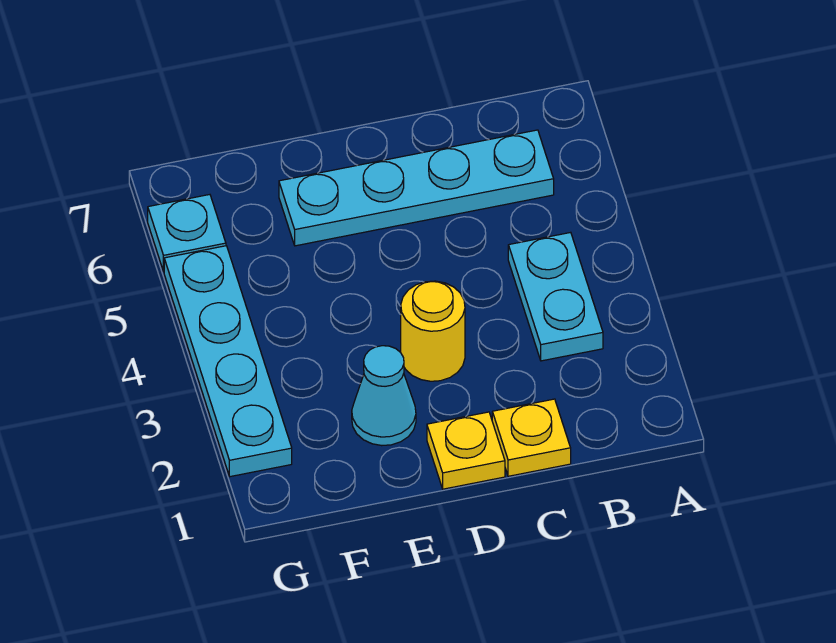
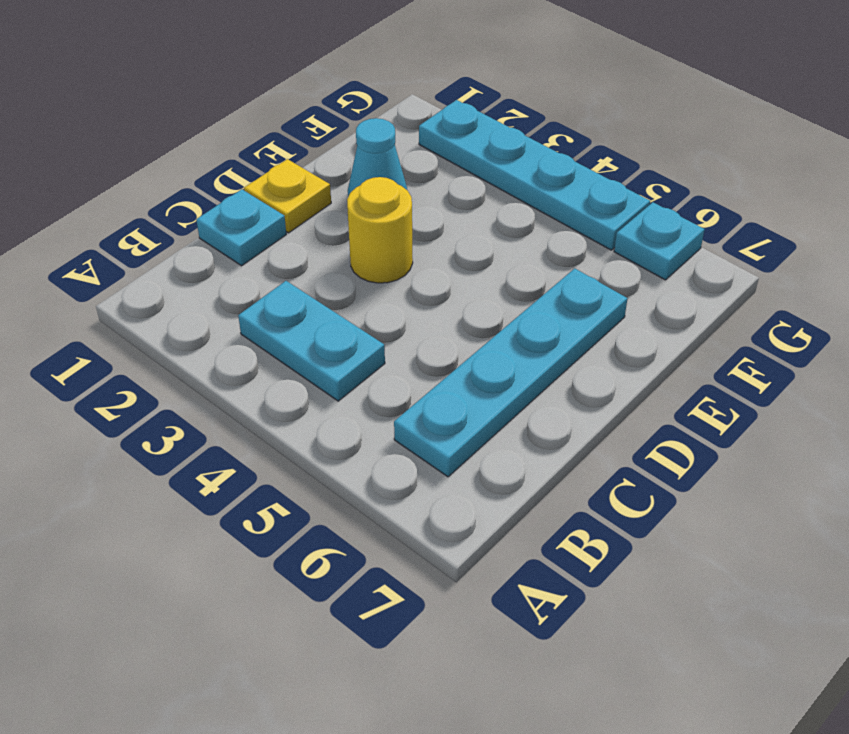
yellow 1x1 plate [492,399,571,476] -> cyan 1x1 plate [196,189,286,266]

